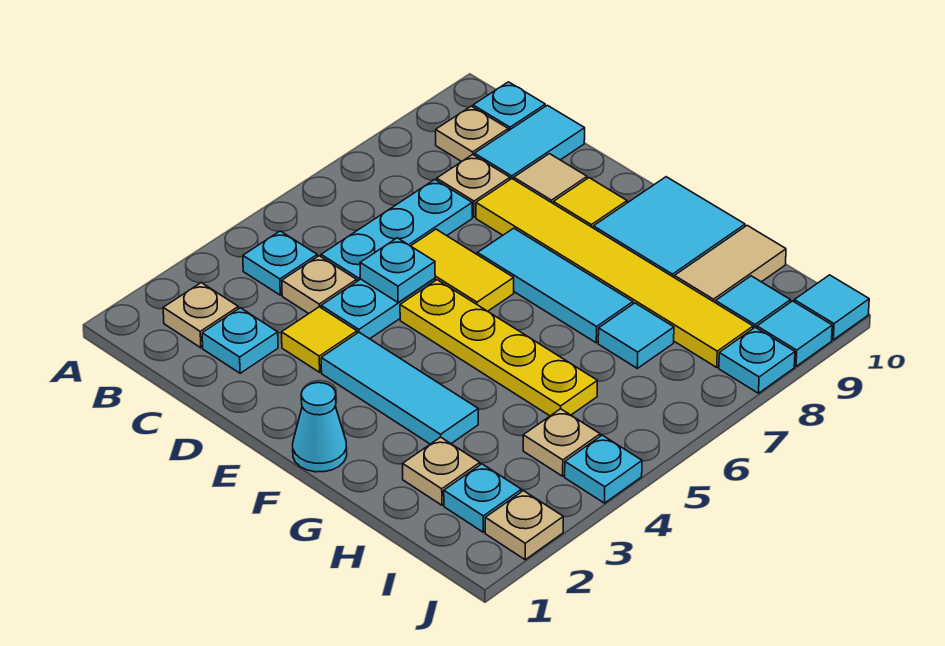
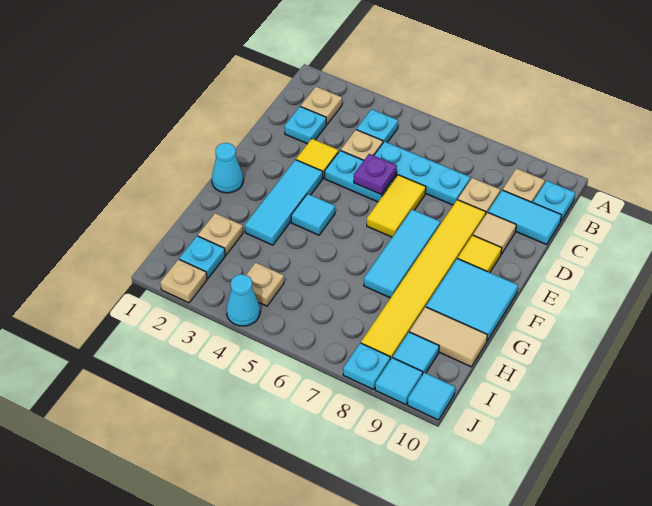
cyan 1x1 plate [360,238,435,303] -> purple 1x1 plate [354,154,397,195]
yellow 1x4 plate [400,280,597,416] -> none
cyan 1x1 tile [598,303,674,368] -> cyan 1x1 tile moved to [291,194,335,235]
cyan 1x1 plate [565,435,642,503] -> cyan 1x1 cone [226,274,260,326]

